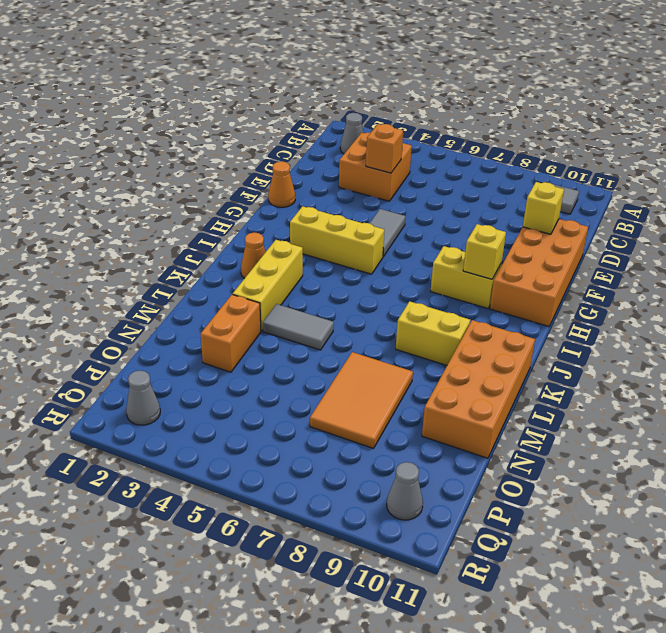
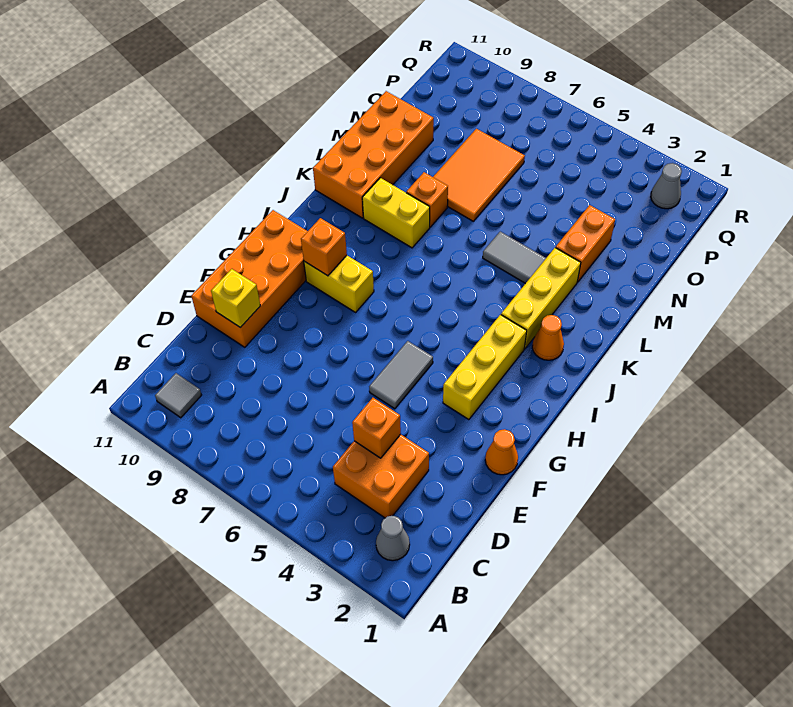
yellow 1x3 brick [290,206,384,274] -> yellow 1x3 brick turned to [443,315,527,420]
yellow 1x1 brick [463,224,506,279] -> orange 1x1 brick [301,218,347,276]
none -> orange 1x1 brick [406,172,448,227]
grey 1x1 cone [387,462,423,520] -> none

